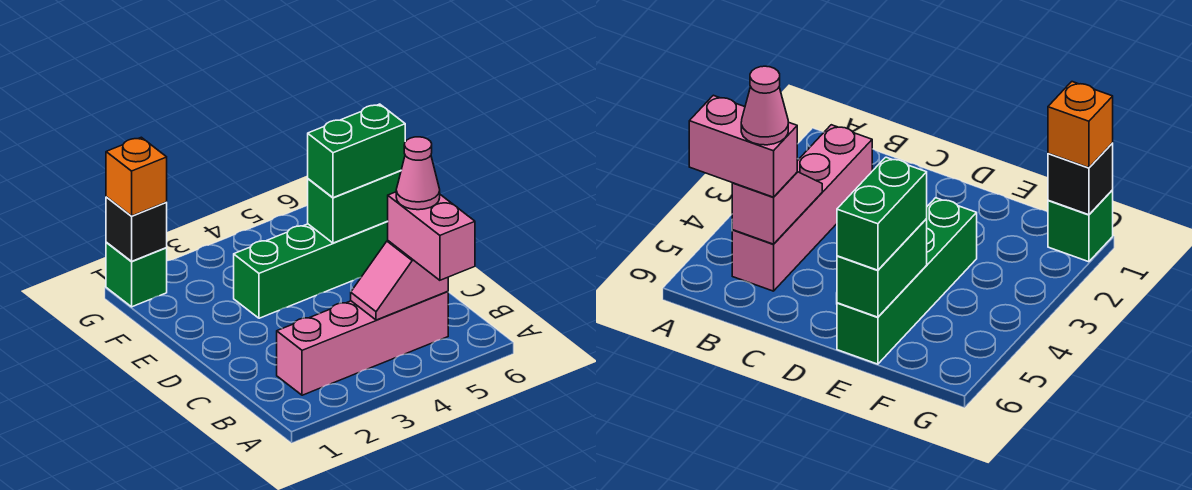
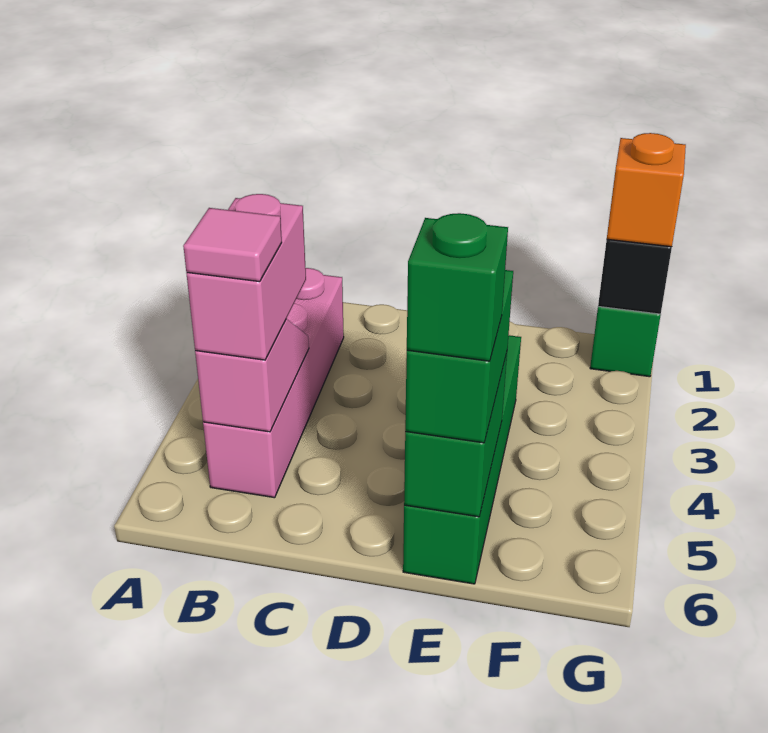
pink 1x2 brick [388,192,475,280] -> pink 1x2 brick turned to [186,194,306,360]
pink 1x1 cone [396,137,440,210] -> pink 1x1 tile [183,208,282,282]
none -> green 1x1 brick [407,213,508,361]

